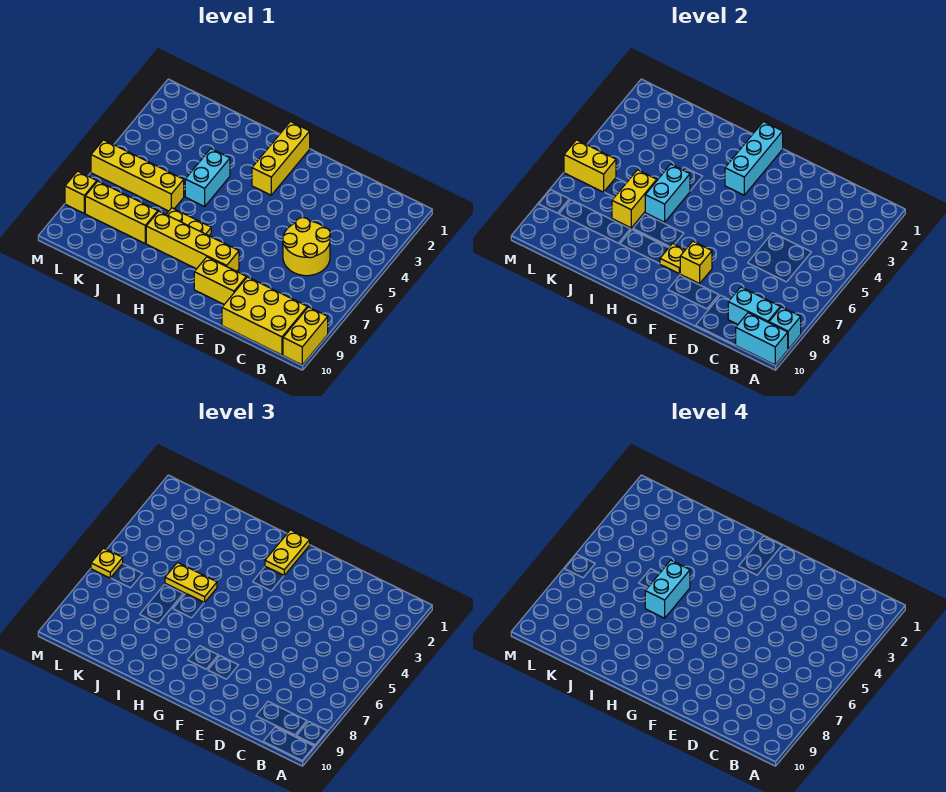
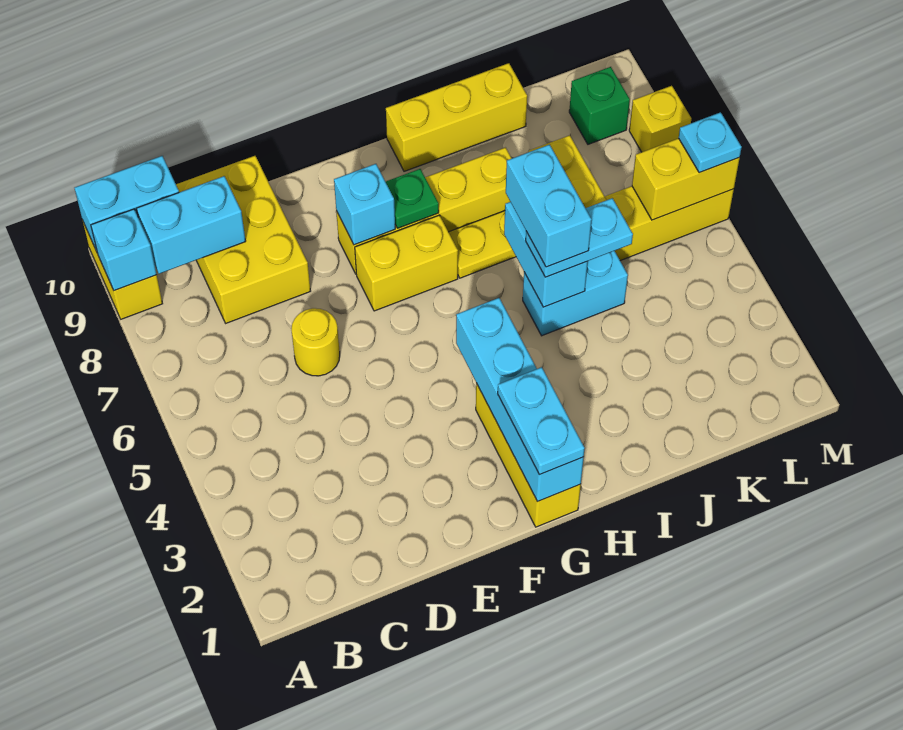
yellow 2x3 brick [222,277,307,355] -> yellow 2x3 brick turned to [176,156,310,323]
yellow 2x2 round brick [283,217,330,276] -> yellow 1x1 round brick [291,308,340,376]
yellow 1x2 brick [194,257,246,304] -> yellow 1x2 brick moved to [355,215,458,311]
yellow 1x1 brick [680,241,712,284] -> cyan 1x1 brick [334,164,395,245]
cyan 1x3 brick [725,122,783,195] -> cyan 1x4 brick [456,298,584,502]
yellow 1x2 plate [265,530,310,575] -> cyan 1x2 plate [498,367,585,475]
yellow 1x1 plate [660,244,685,273] -> green 1x1 plate [386,169,439,228]
cyan 1x2 brick [185,149,230,207] -> cyan 1x2 brick turned to [523,251,628,336]
yellow 1x2 plate [165,563,217,603] -> cyan 1x2 plate [526,198,633,277]
yellow 1x3 brick [85,181,158,243] -> yellow 1x3 brick moved to [386,63,527,171]
none -> green 1x1 brick [569,67,630,144]
yellow 1x1 plate [91,548,123,578] -> cyan 1x1 plate [679,112,742,173]

